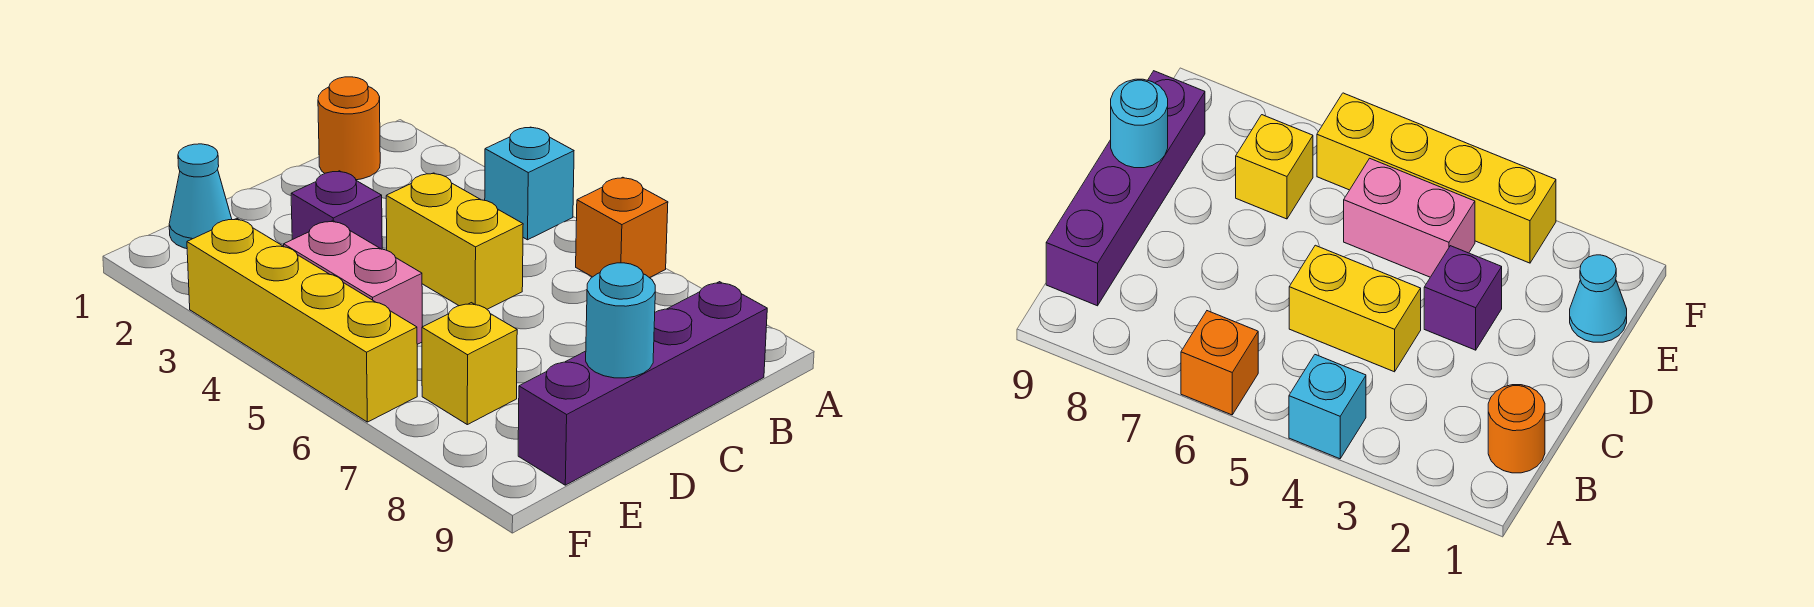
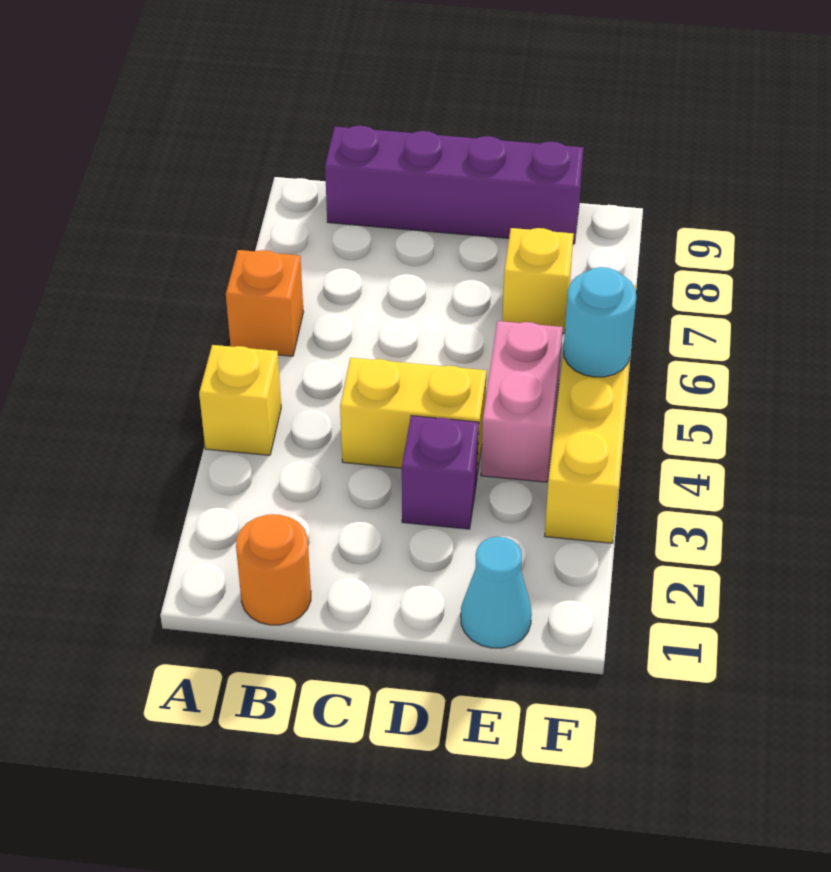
cyan 1x1 brick [485,127,574,240] -> yellow 1x1 brick [199,345,281,455]
yellow 1x2 brick [386,173,523,309] -> yellow 1x2 brick turned to [340,358,486,475]
cyan 1x1 round brick [586,263,655,378] -> cyan 1x1 round brick moved to [563,267,636,377]

